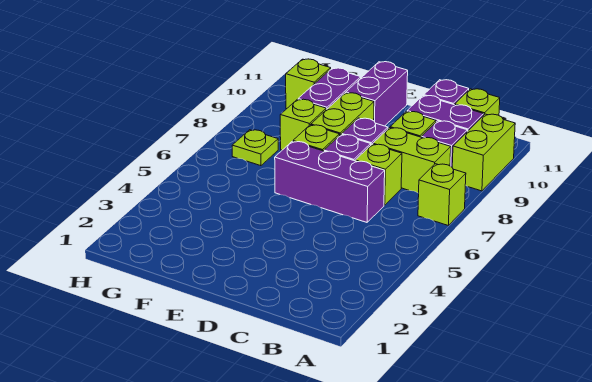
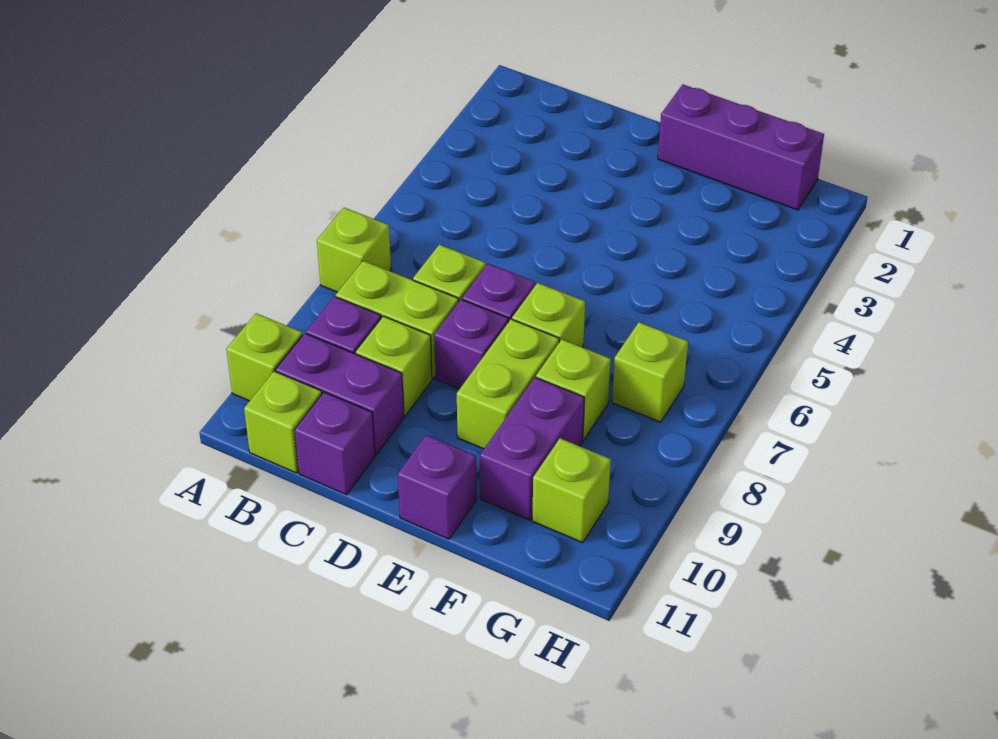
lime 1x2 brick [452,114,515,191] -> lime 1x1 brick [226,313,303,401]
purple 1x3 brick [275,141,385,222] -> purple 1x3 brick moved to [658,85,824,210]
purple 1x2 brick [346,62,408,126] -> purple 1x1 brick [398,435,477,539]
lime 1x1 plate [232,130,278,166] -> lime 1x1 brick [612,322,688,422]

